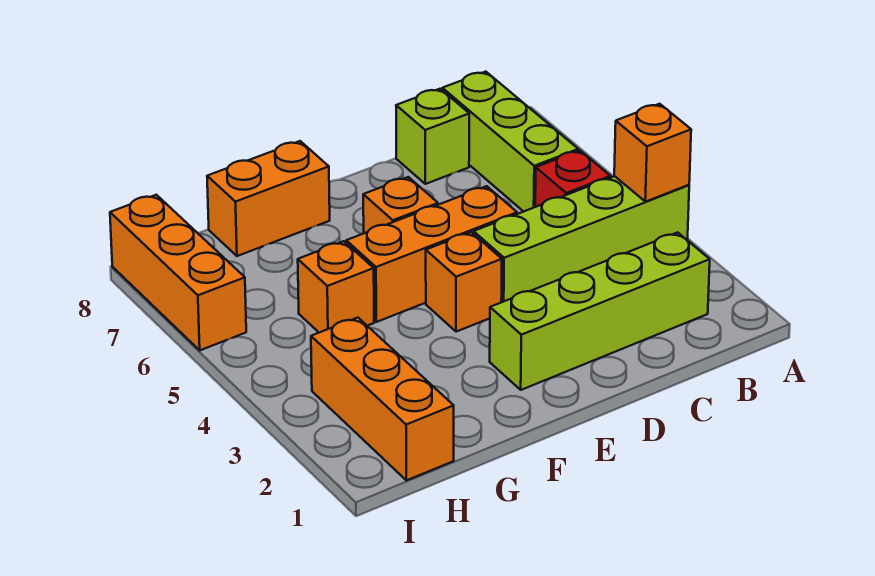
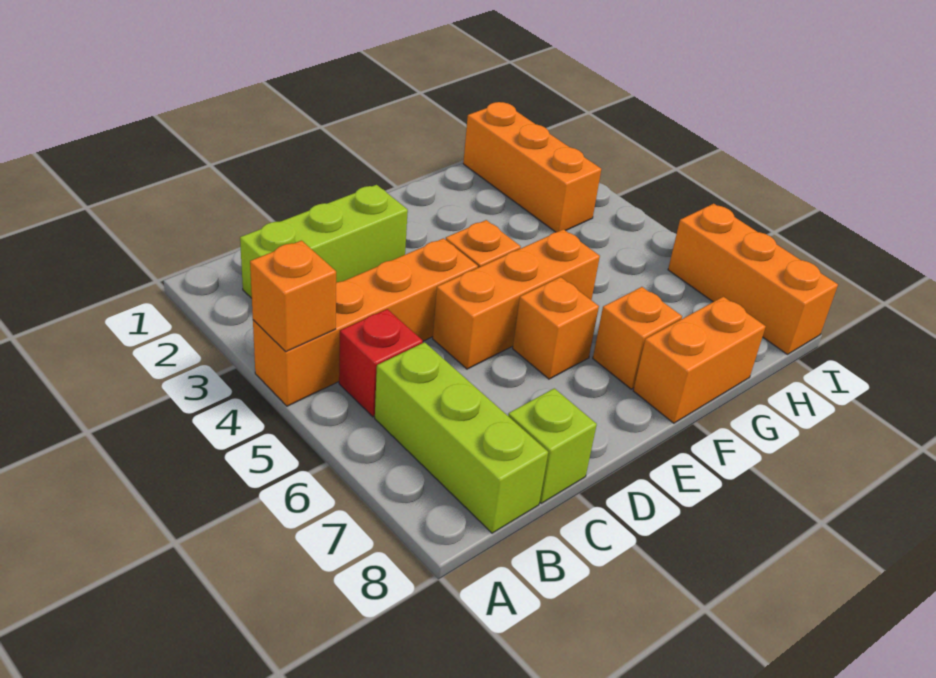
lime 1x4 brick [474,176,689,302] -> orange 1x4 brick [253,238,478,406]
lime 1x4 brick [490,232,710,390] -> lime 1x3 brick [240,185,408,298]
orange 1x1 brick [298,241,374,333] -> orange 1x1 brick moved to [593,287,682,389]

